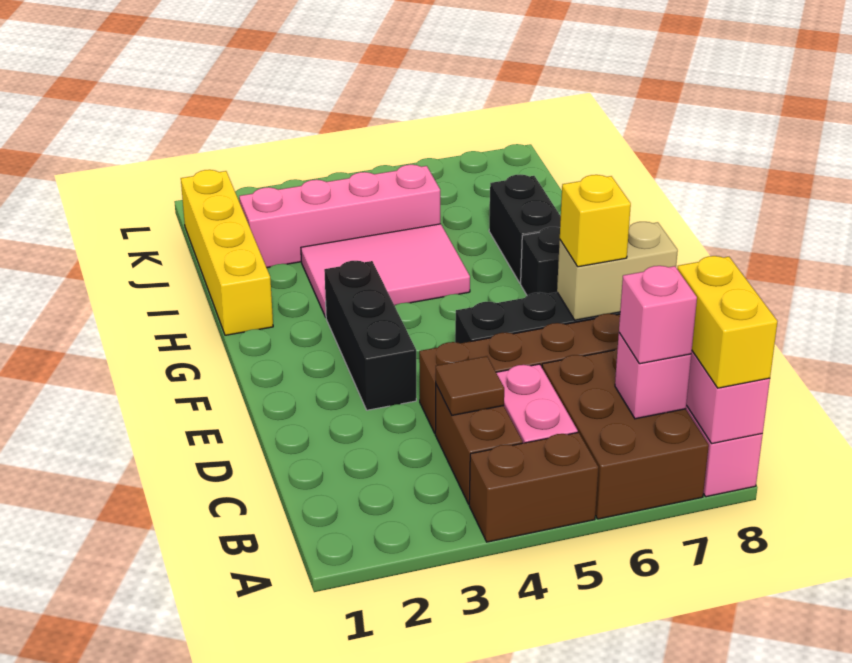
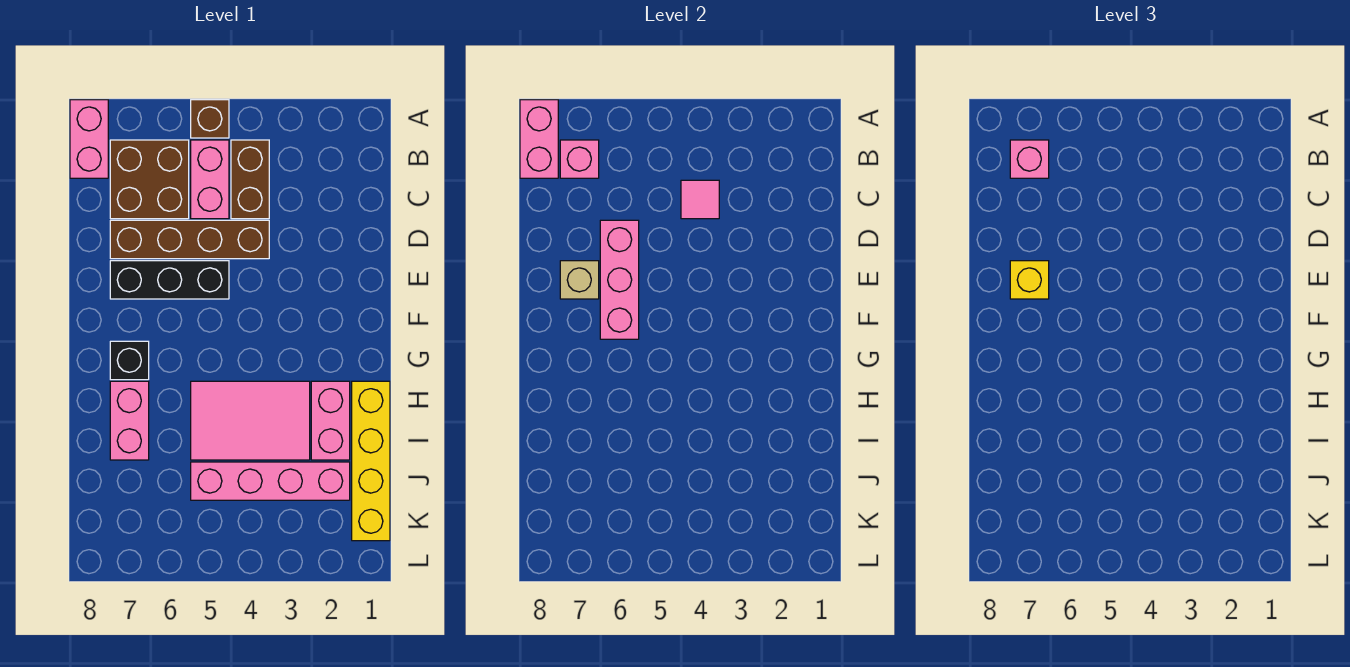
brown 1x2 brick [469,432,598,542] -> brown 1x1 brick [191,100,229,138]
brown 2x3 brick [542,348,709,519] -> brown 2x2 brick [110,140,189,219]
yellow 1x2 brick [677,256,778,388] -> none
brown 1x1 tile [436,356,504,415] -> pink 1x1 tile [681,180,719,219]
none -> pink 1x3 brick [600,220,639,339]
black 1x3 brick [324,261,416,410] -> none
tan 1x2 brick [557,222,678,320] -> tan 1x1 brick [560,261,599,299]
none -> pink 1x2 brick [311,381,350,460]
black 1x2 brick [489,175,561,283] -> pink 1x2 brick [110,381,149,460]

